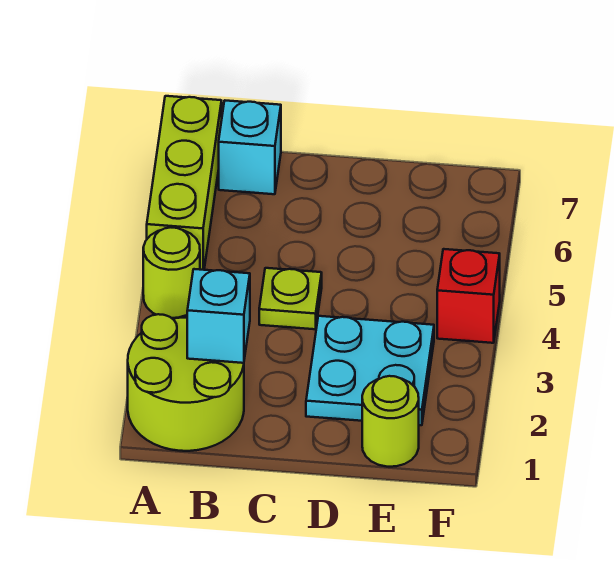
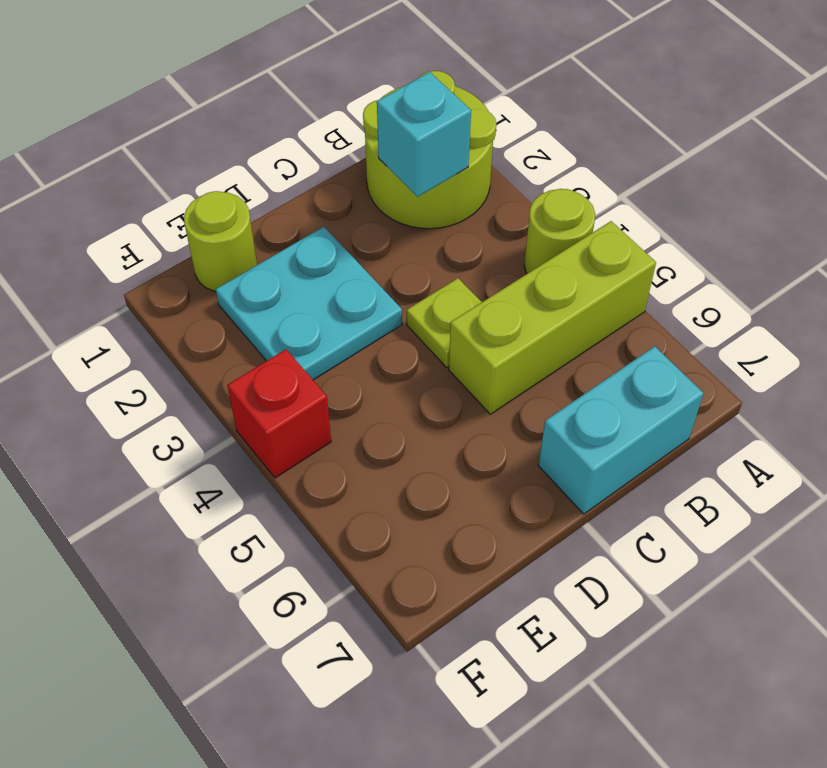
lime 1x3 brick [147,96,222,270] -> lime 1x3 brick turned to [449,221,656,414]
cyan 1x1 brick [219,101,281,194] -> cyan 1x2 brick [538,346,704,514]

